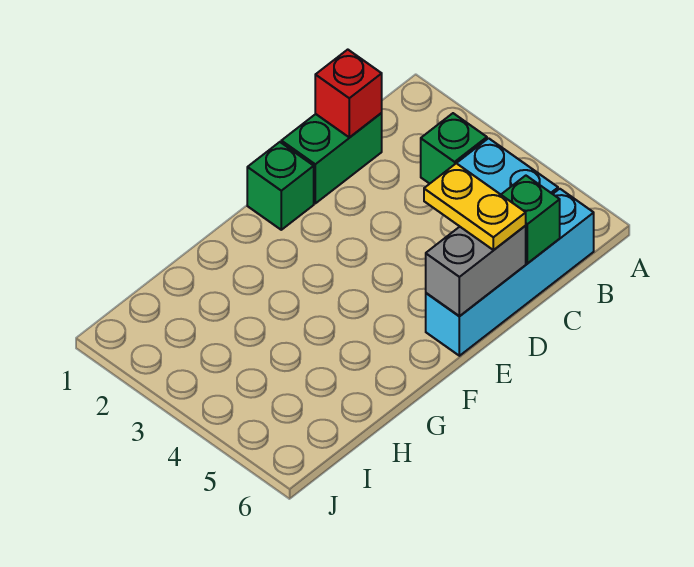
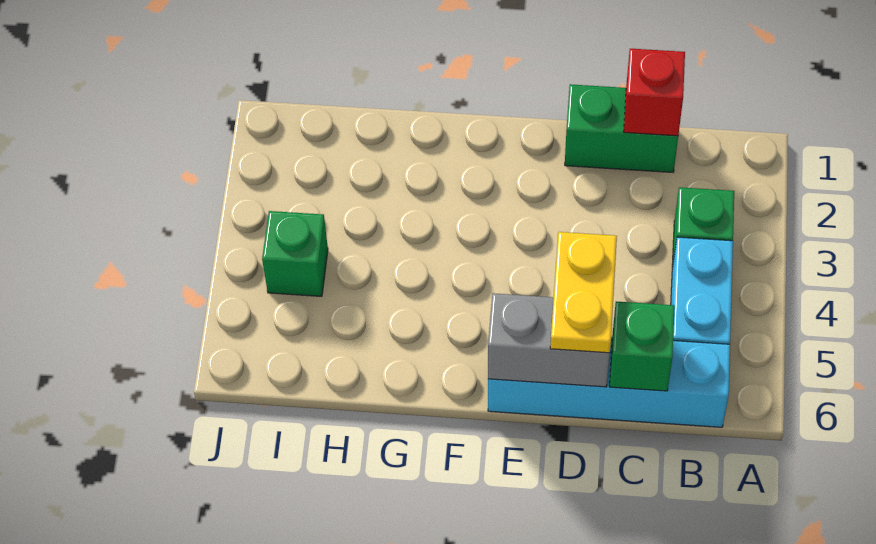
green 1x1 brick [247,142,314,230] -> green 1x1 brick moved to [262,211,328,296]

